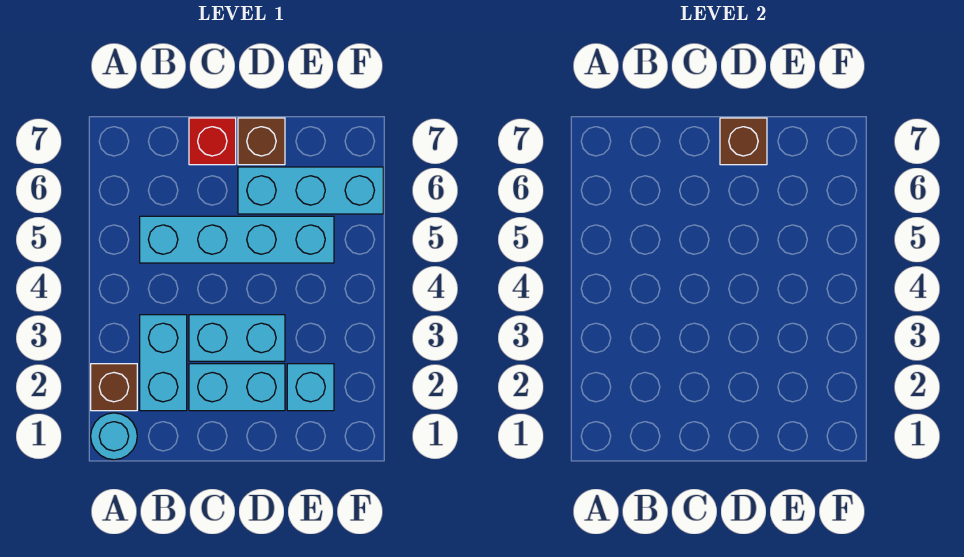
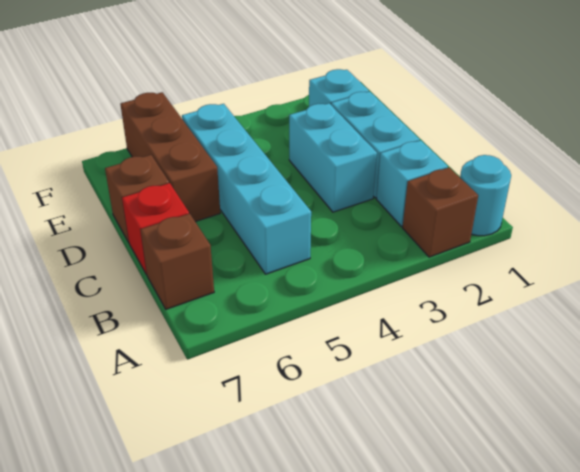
cyan 1x2 brick [140,315,187,411] -> cyan 1x1 brick [377,140,448,227]
cyan 1x3 brick [238,167,383,214] -> brown 1x3 brick [120,92,220,222]
brown 1x1 brick [720,118,767,165] -> brown 1x1 brick moved to [140,214,214,309]

